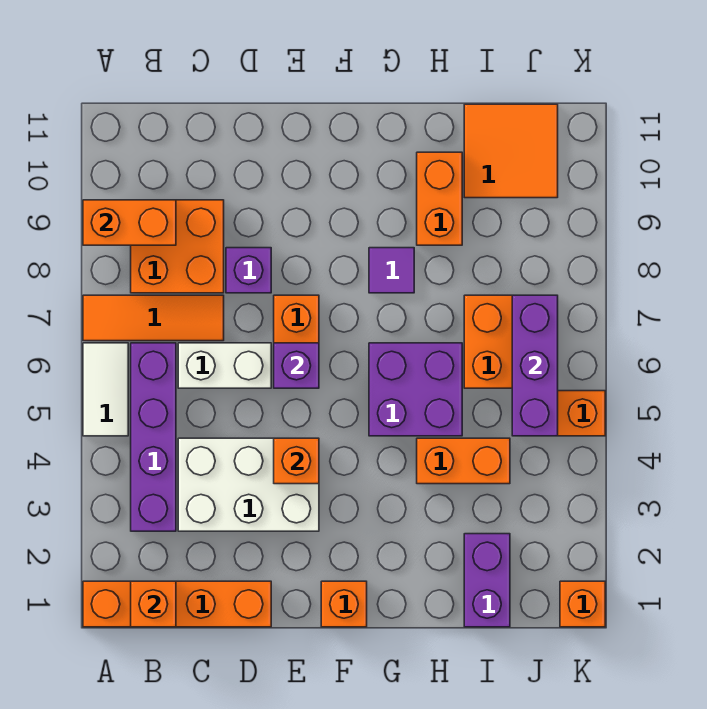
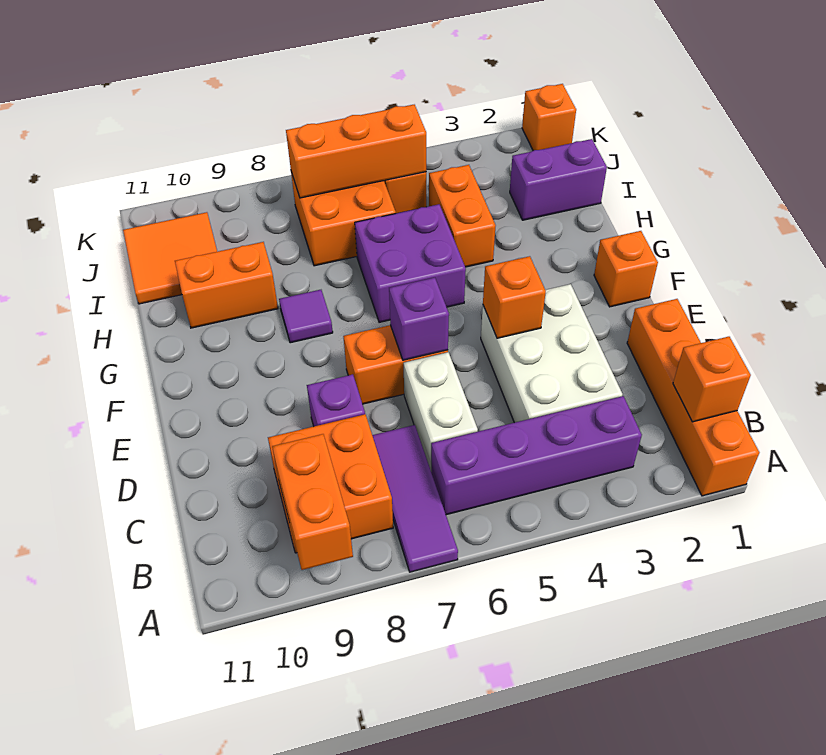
white 1x2 tile [83,343,128,436] -> none
orange 1x3 tile [83,295,224,341] -> purple 1x3 tile [372,425,458,572]
purple 1x3 brick [512,295,558,436] -> orange 1x3 brick [286,105,426,198]

